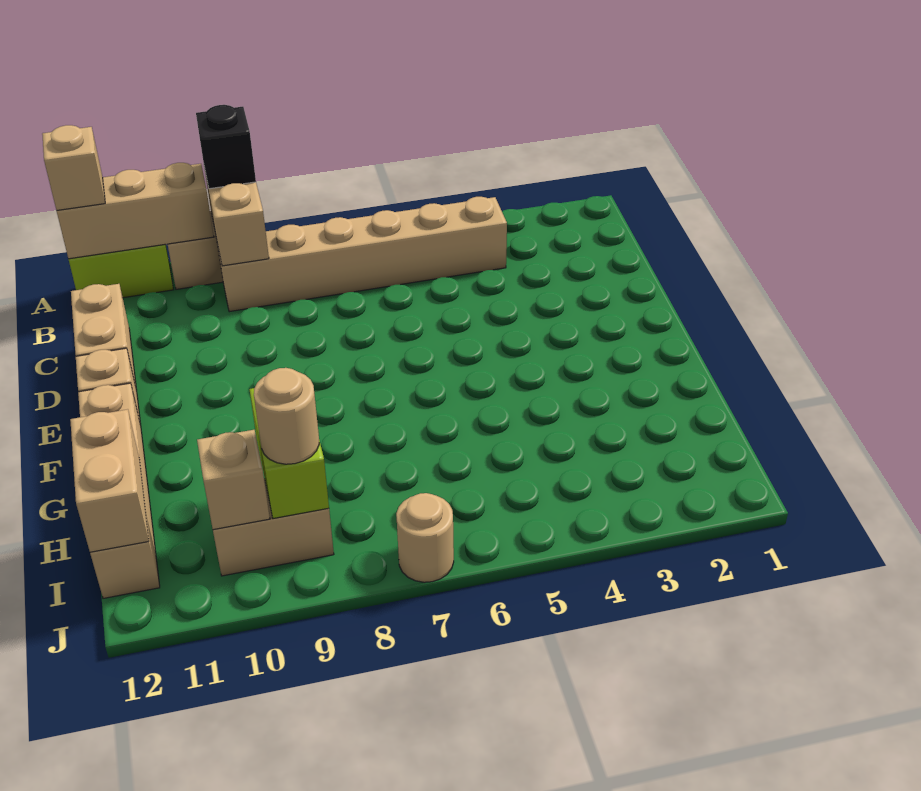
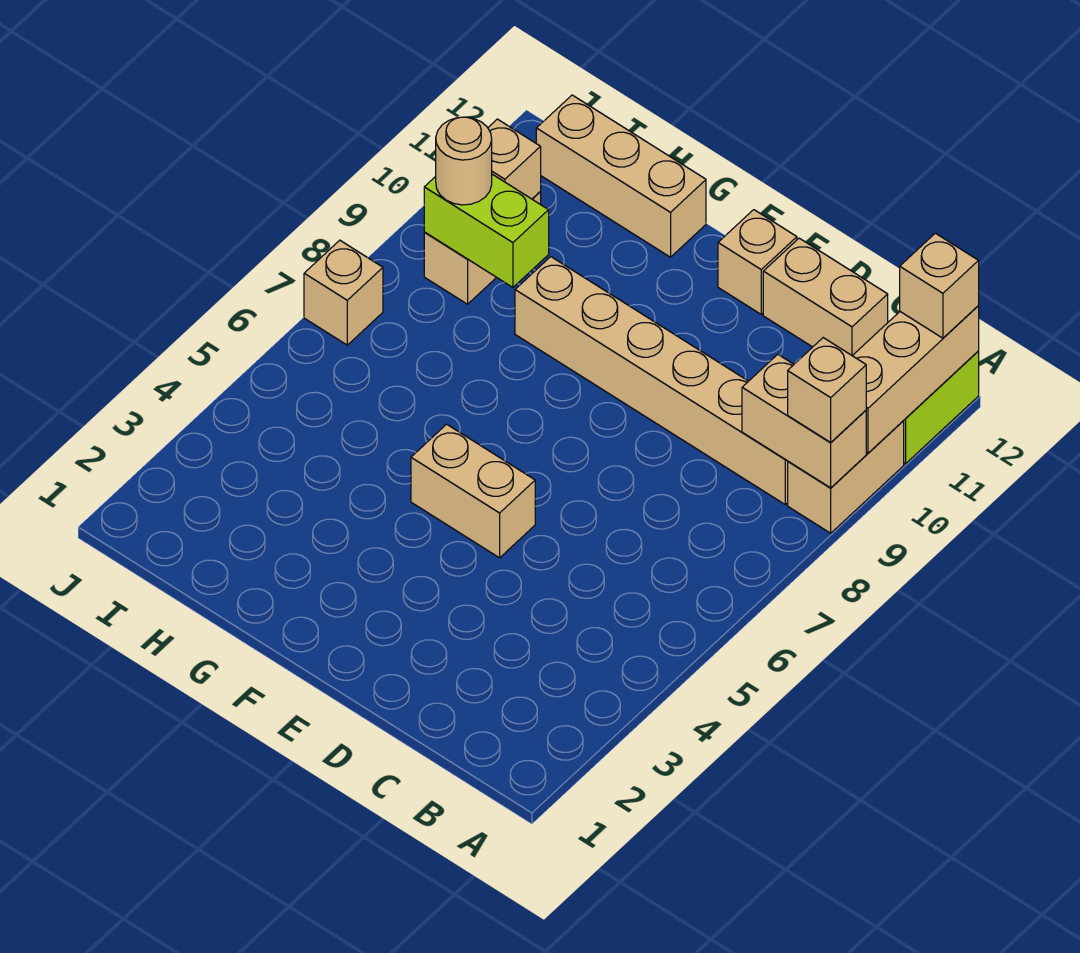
black 1x1 brick [196,105,256,189] -> tan 1x1 brick [788,338,866,443]
tan 1x6 brick [218,197,507,312] -> tan 1x6 brick turned to [515,257,788,504]
tan 1x4 brick [78,383,160,598] -> tan 1x3 brick [536,95,706,257]
tan 1x2 brick [70,409,149,552] -> tan 1x2 brick moved to [411,424,535,558]
tan 1x1 round brick [396,493,454,582] -> tan 1x1 brick [304,240,383,345]

